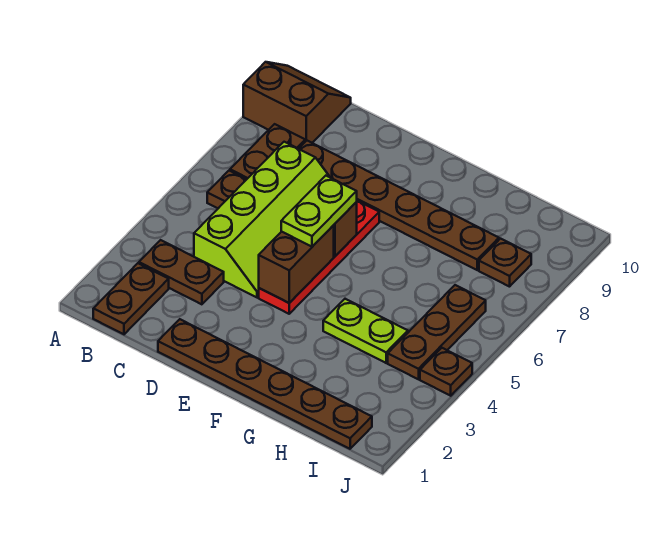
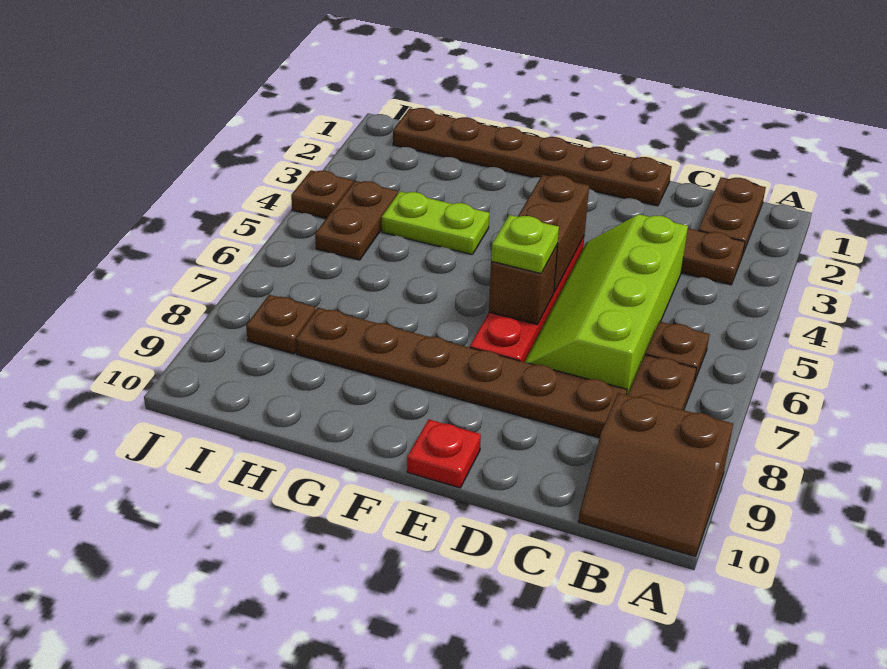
lime 1x2 plate [281,176,357,247] -> lime 1x1 plate [491,215,559,273]
none -> red 1x1 plate [407,419,481,488]
brown 1x3 plate [388,285,486,379] -> brown 1x2 plate [315,181,398,260]

